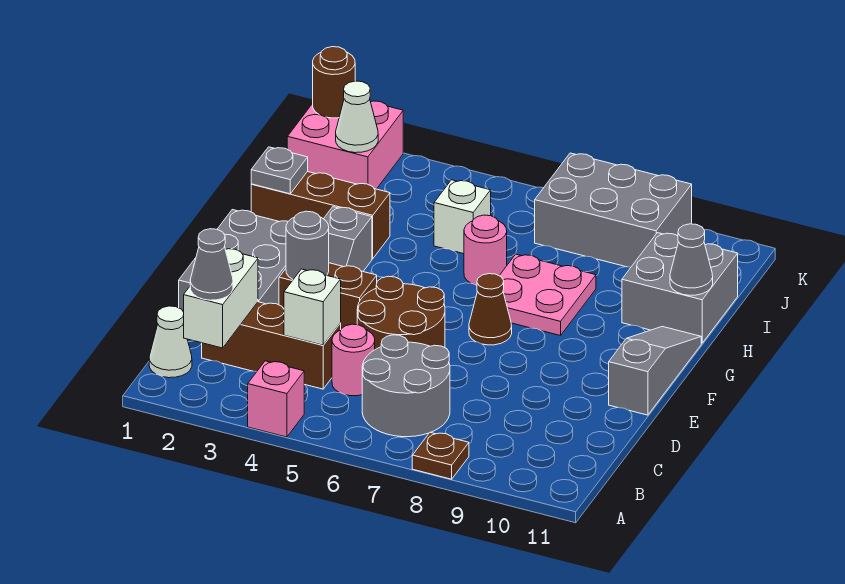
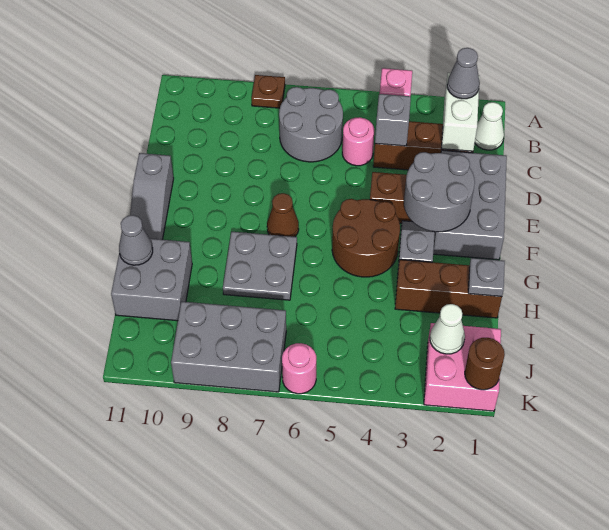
white 1x1 brick [284,269,341,345] -> grey 1x1 brick [375,94,411,146]
brown 2x2 round brick [357,276,445,350] -> brown 2x2 round brick moved to [332,199,400,277]
grey 1x1 round brick [286,211,329,279] -> grey 2x2 round brick [404,152,475,232]
pink 2x2 plate [499,254,596,336] -> grey 2x2 plate [223,232,297,300]
pink 1x1 round brick [464,215,507,285] -> pink 1x1 round brick moved to [282,343,316,394]
white 1x1 brick [434,180,491,254] -> none

